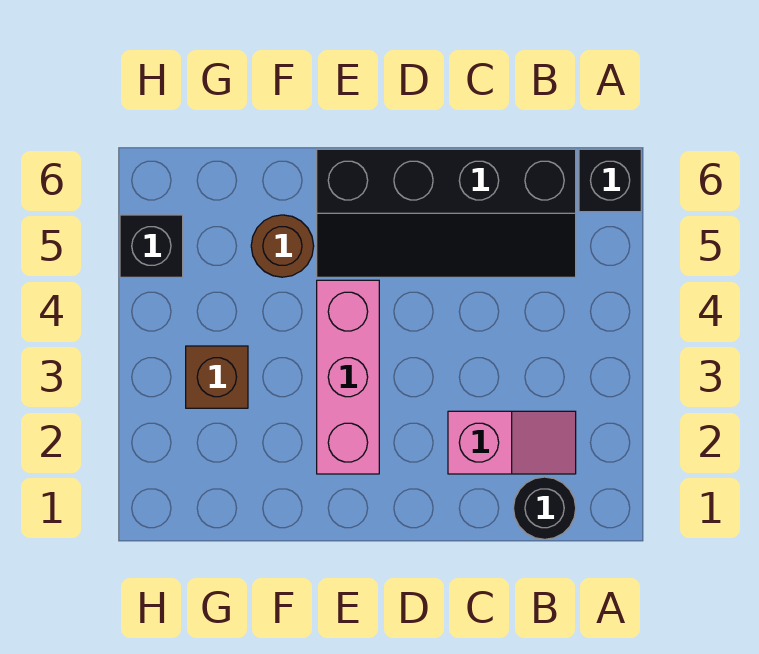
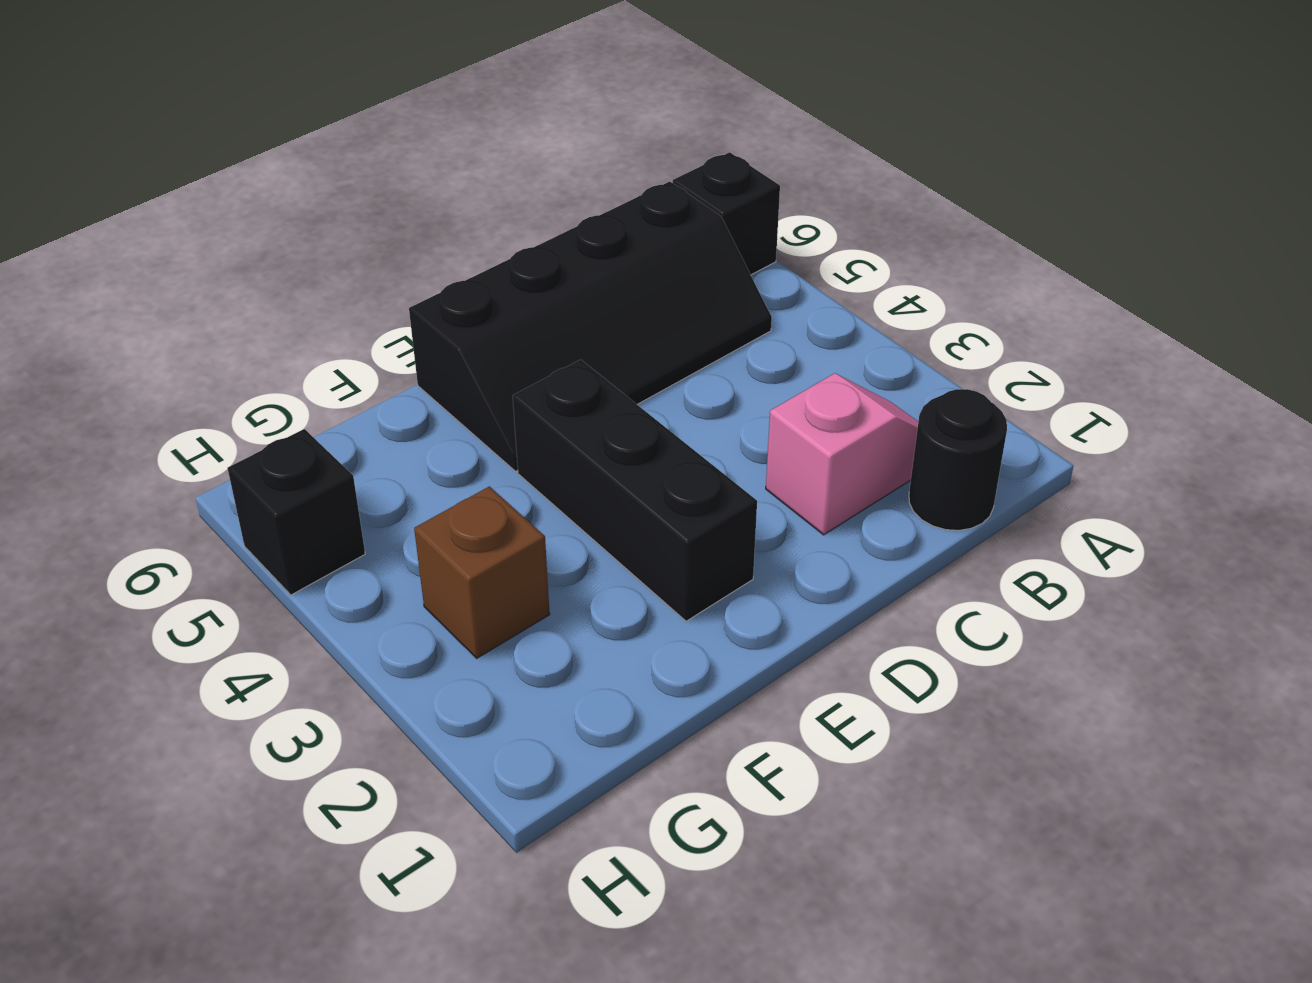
pink 1x3 brick [317,280,379,474] -> black 1x3 brick [513,360,757,621]
brown 1x1 round brick [251,215,314,277] -> none

